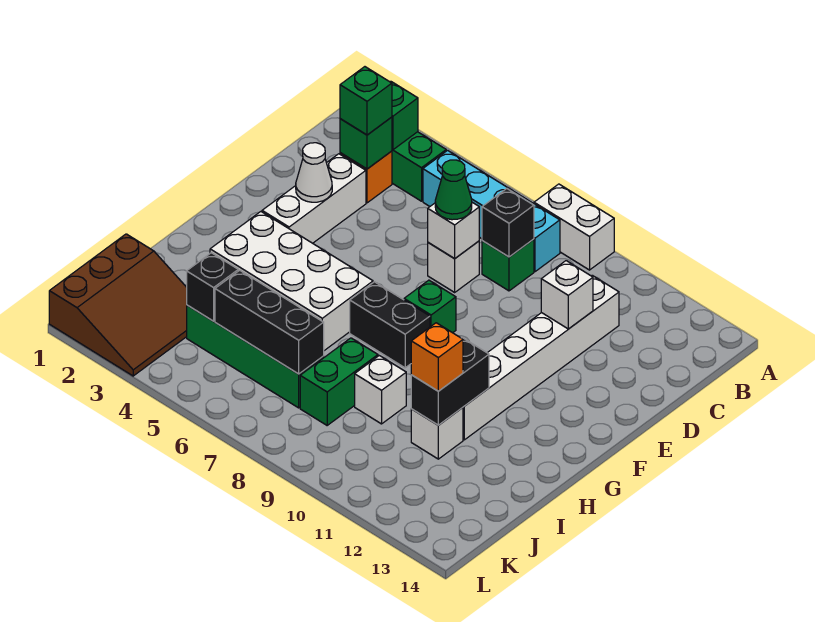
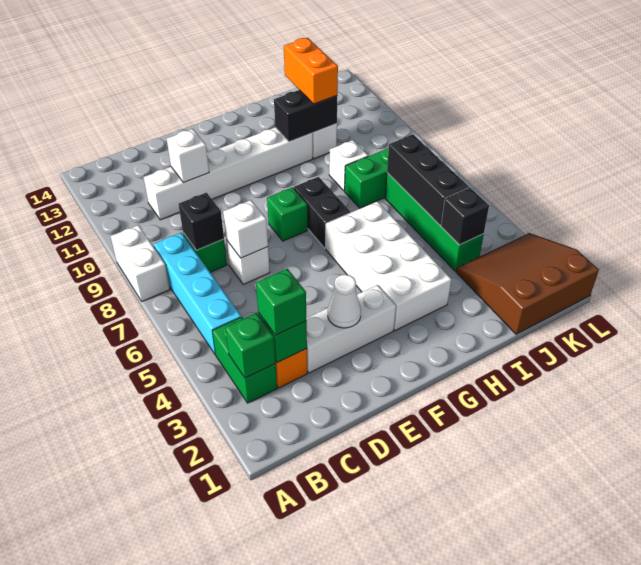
green 1x1 cone [435,160,472,220] -> none
orange 1x1 brick [411,323,463,391] -> orange 1x2 brick [284,38,338,104]

